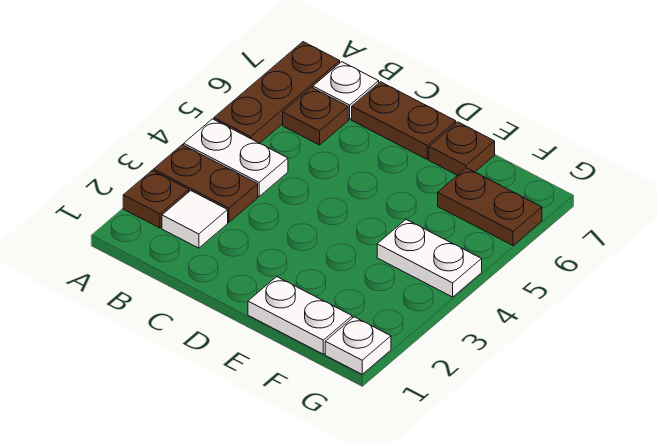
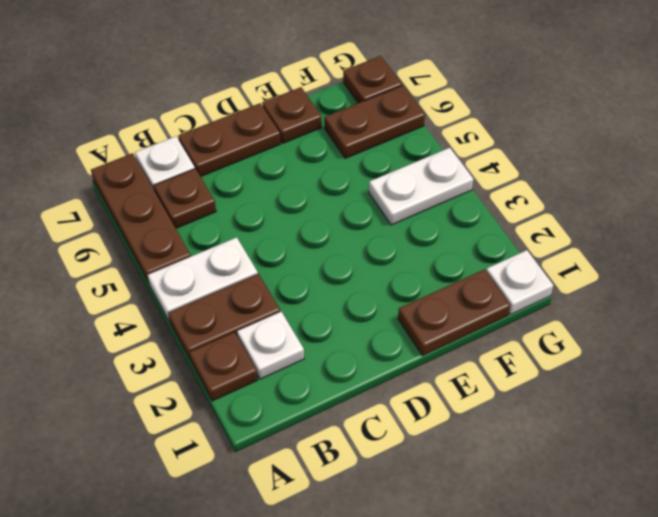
white 1x1 tile [162,191,228,248] -> white 1x1 plate [237,312,304,379]
white 1x2 plate [248,277,352,354] -> brown 1x2 plate [398,270,510,356]
none -> brown 1x1 plate [343,56,402,103]

